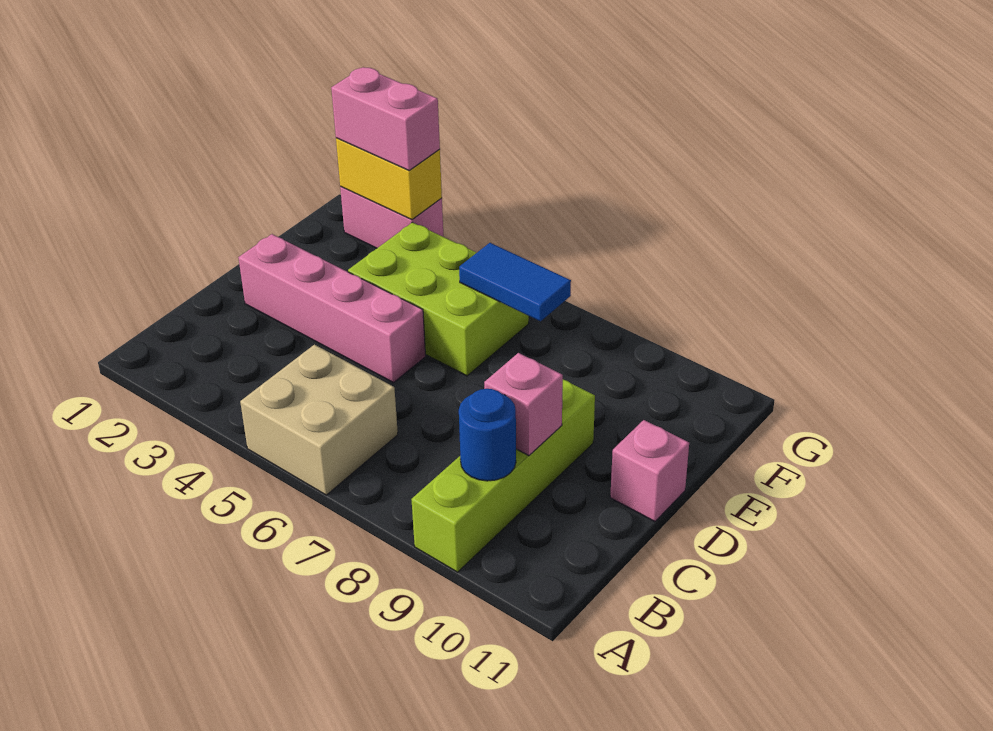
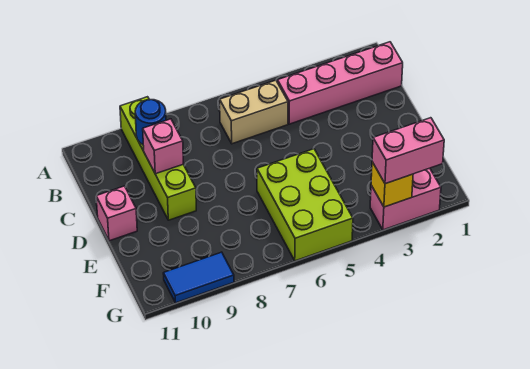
tan 2x2 brick [240,345,398,495] -> tan 1x2 brick [220,80,288,144]
pink 1x4 brick [238,234,426,383] -> pink 1x4 brick moved to [277,42,403,124]
lime 2x3 brick [348,222,529,376] -> lime 2x3 brick turned to [257,149,353,261]
blue 1x2 tile [459,243,571,321] -> blue 1x2 tile moved to [163,252,234,303]
yellow 1x2 brick [336,138,442,220] -> yellow 1x1 brick [371,162,413,207]

